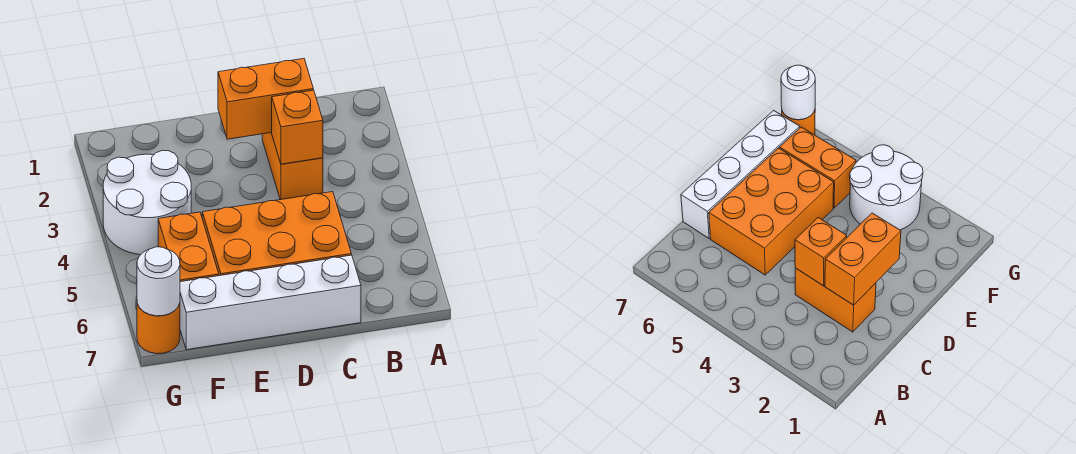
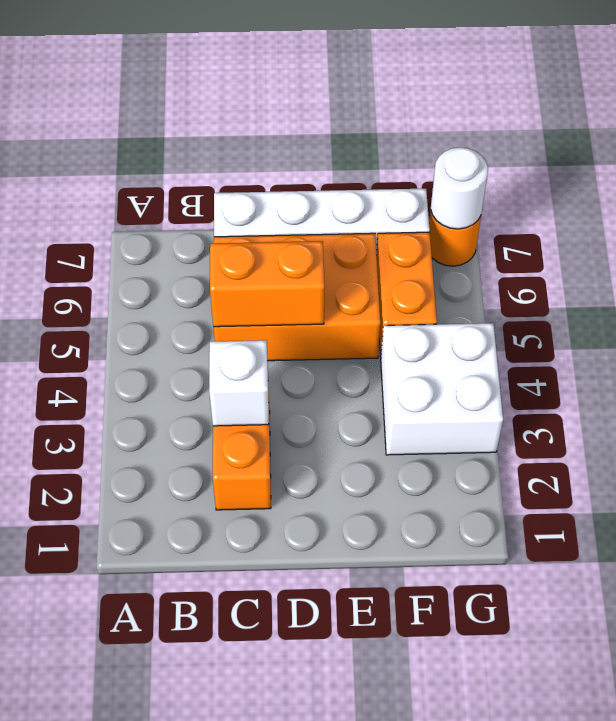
orange 1x2 brick [218,59,313,139] -> orange 1x2 brick moved to [210,241,324,327]
orange 1x1 brick [271,90,323,164] -> white 1x1 brick [209,340,269,426]
white 2x2 round brick [103,151,191,255] -> white 2x2 brick [381,323,503,455]

